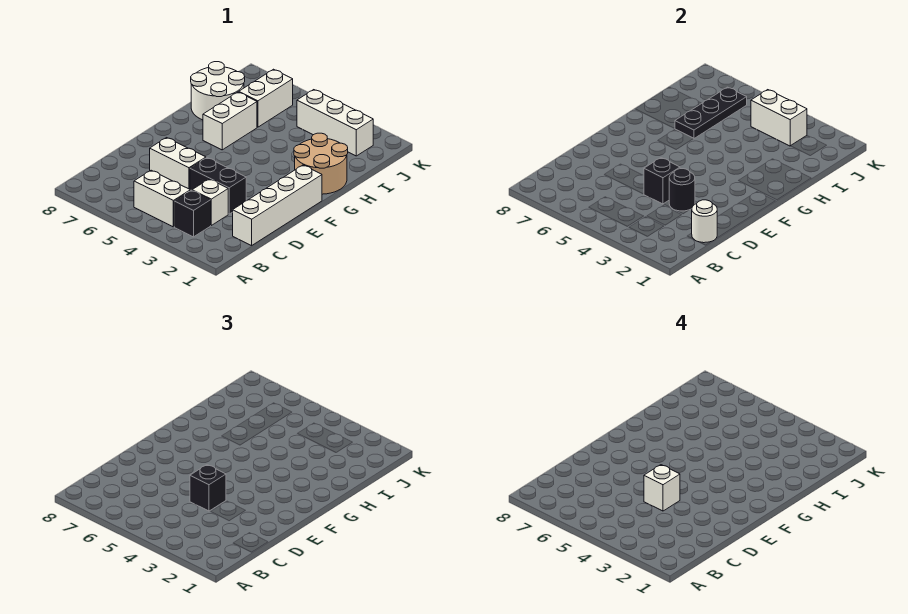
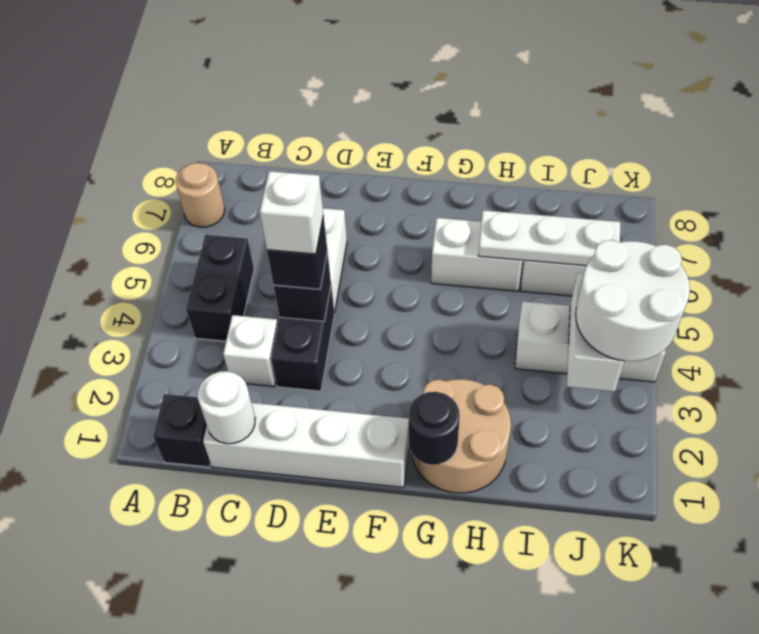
none -> tan 1x1 round brick [176,163,225,227]
black 1x1 brick [174,190,211,237] -> black 1x1 brick moved to [153,394,211,467]
white 1x2 brick [134,170,190,227] -> black 1x2 brick [186,235,254,341]
black 1x1 round brick [669,169,695,211] -> black 1x1 round brick moved to [409,392,460,465]
black 1x3 plate [675,87,747,138] -> white 1x3 plate [478,210,620,266]
white 2x2 round brick [191,62,245,120] -> white 2x2 round brick moved to [576,240,690,361]
white 1x3 brick [297,90,373,156] -> white 1x3 brick turned to [515,301,665,382]

